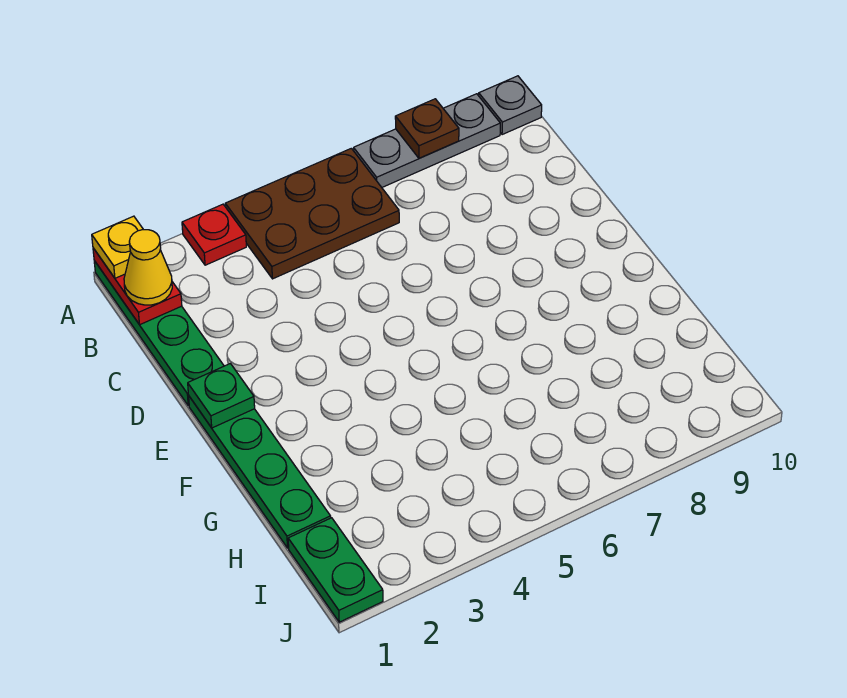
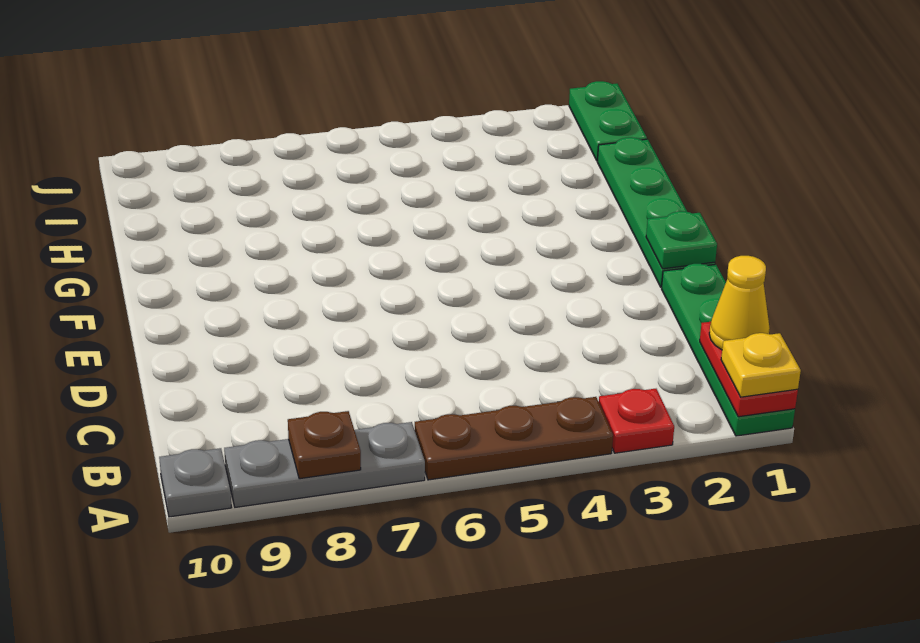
brown 2x3 plate [225,148,399,279] -> brown 1x3 plate [415,397,613,480]

